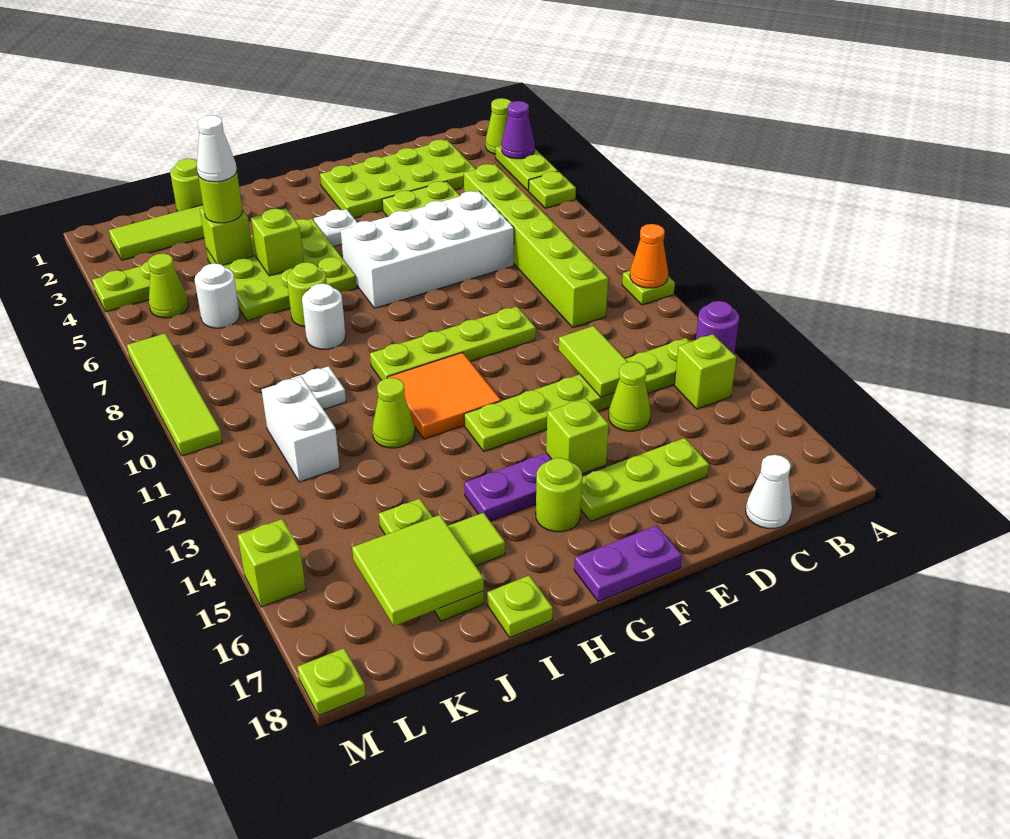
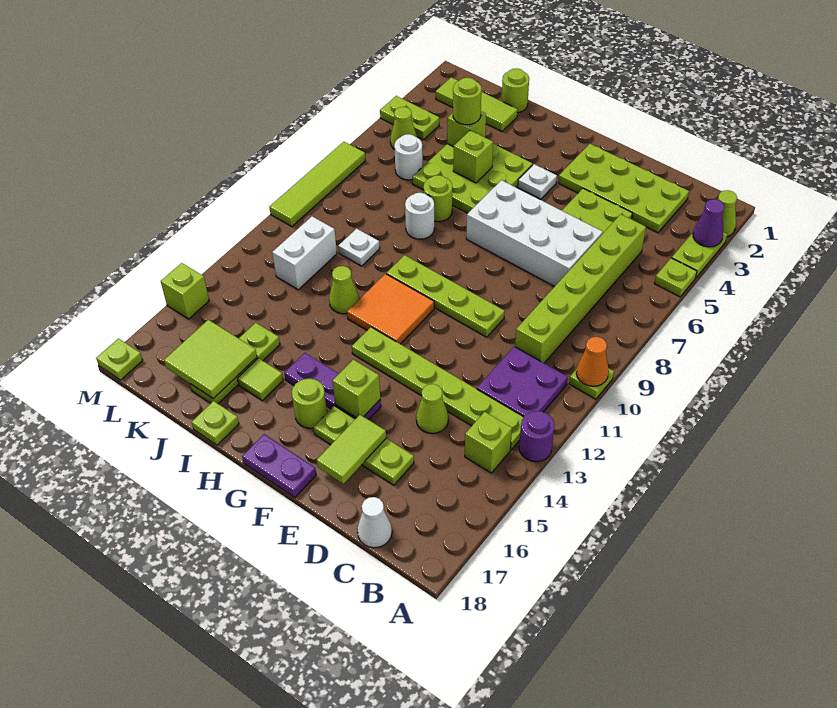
none -> purple 2x2 plate [477,347,568,417]
lime 1x2 tile [559,326,627,397] -> lime 1x2 tile moved to [317,415,386,484]
white 1x1 cone [197,115,237,182] -> none

